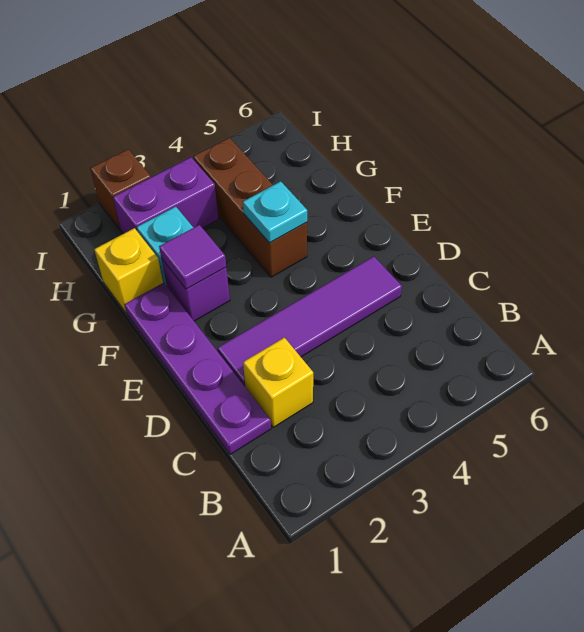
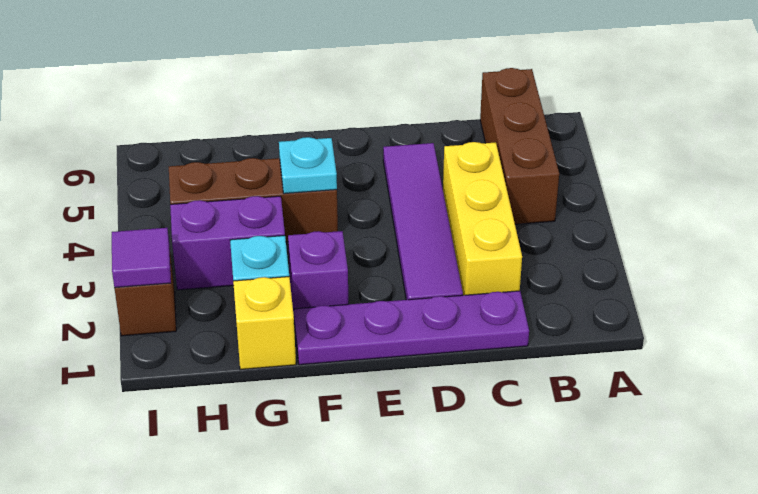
none -> brown 1x3 brick [480,68,559,224]
yellow 1x1 brick [243,338,313,428] -> yellow 1x3 brick [443,142,522,295]
purple 1x1 tile [159,225,226,289] -> purple 1x1 tile moved to [112,228,171,288]
purple 1x2 brick [113,157,218,234] -> purple 1x2 brick turned to [170,196,285,290]

